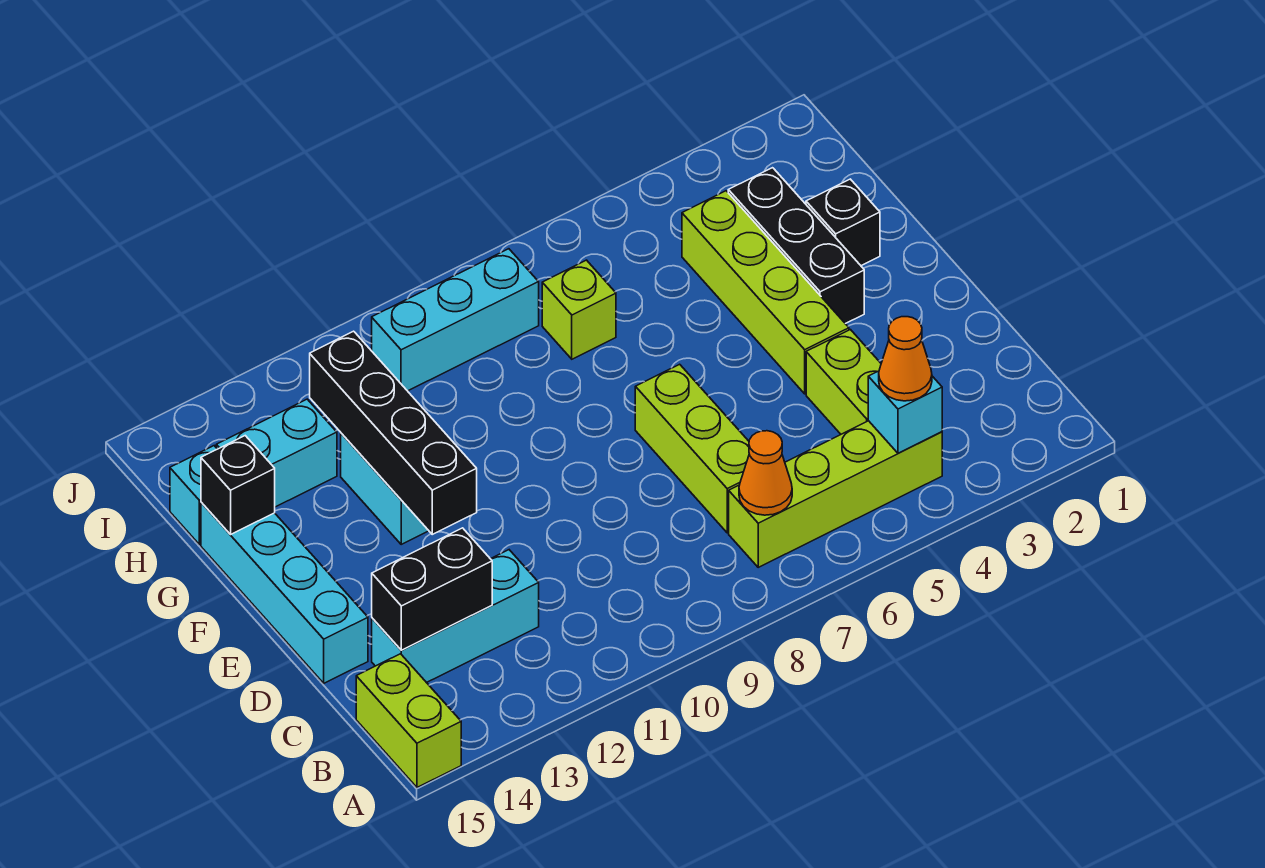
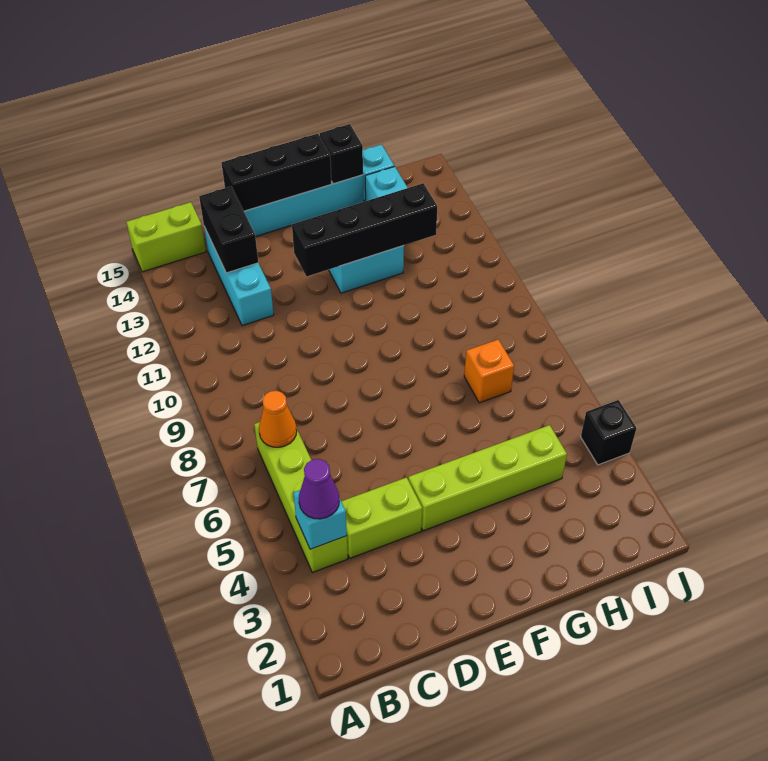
orange 1x1 cone [879,317,932,401] -> purple 1x1 cone [299,459,339,519]
lime 1x3 brick [635,364,749,533] -> none
black 1x3 brick [728,168,864,324] -> black 1x3 brick moved to [221,134,332,211]
black 1x1 brick [806,179,880,266] -> black 1x1 brick moved to [581,400,637,465]
lime 1x1 brick [542,260,616,359] -> orange 1x1 brick [464,340,514,403]
cyan 1x3 brick [372,249,539,391] -> none

